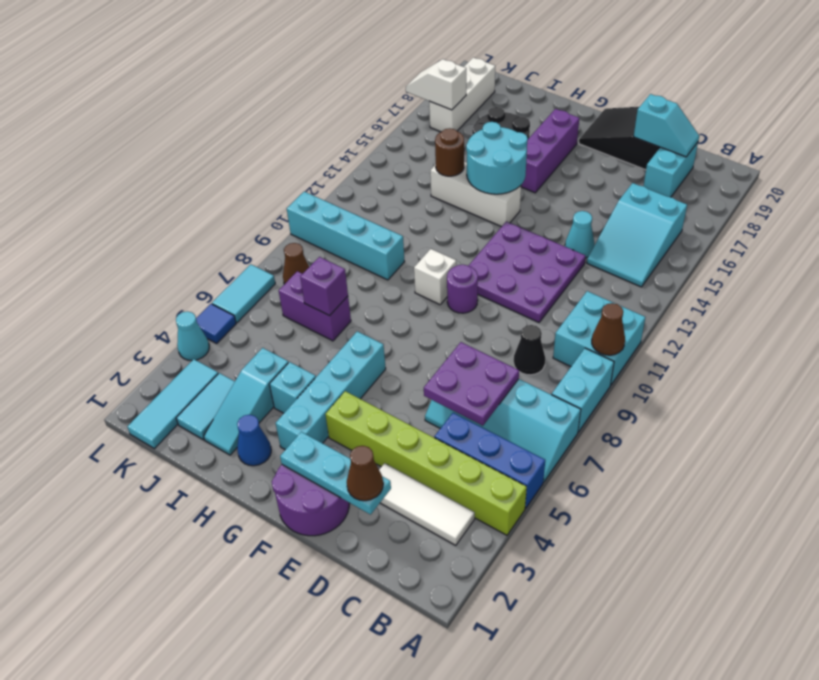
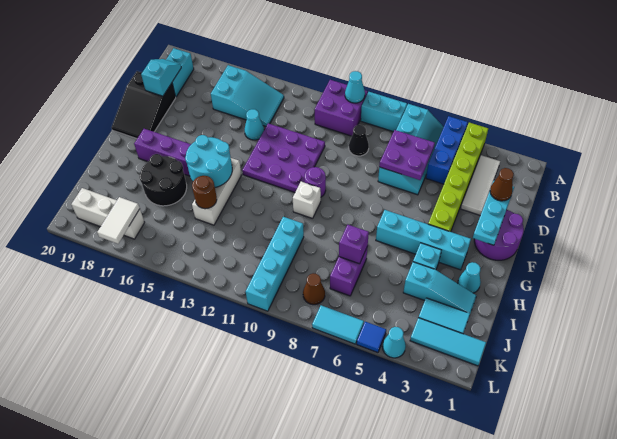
cyan 2x2 brick [553,291,645,385] -> purple 2x2 brick [315,80,368,136]
brown 1x1 cone [592,303,625,355] -> cyan 1x1 cone [345,71,365,103]
cyan 1x2 brick [644,142,698,197] -> cyan 1x2 brick turned to [166,48,194,97]
blue 1x1 cone [237,415,271,466] -> cyan 1x1 cone [458,262,481,293]
white 1x2 slope [406,59,466,110] -> white 1x2 tile [97,197,140,244]

